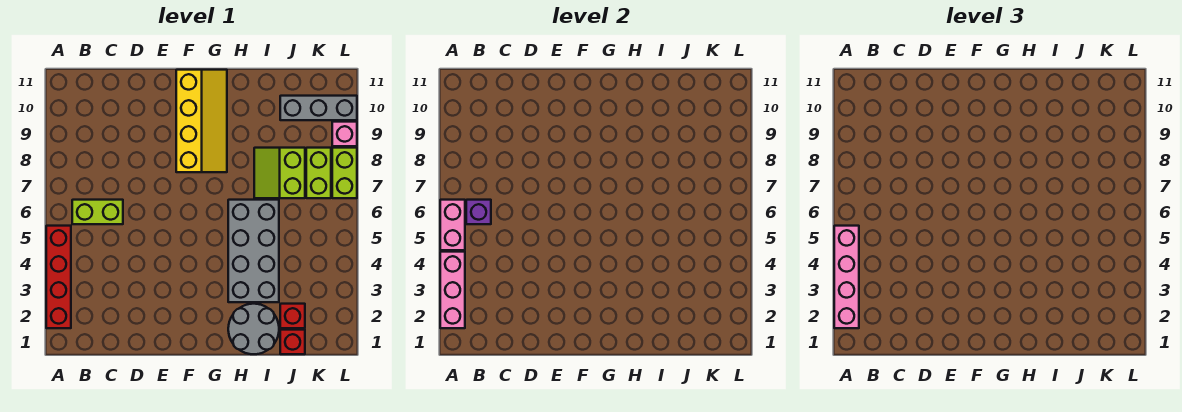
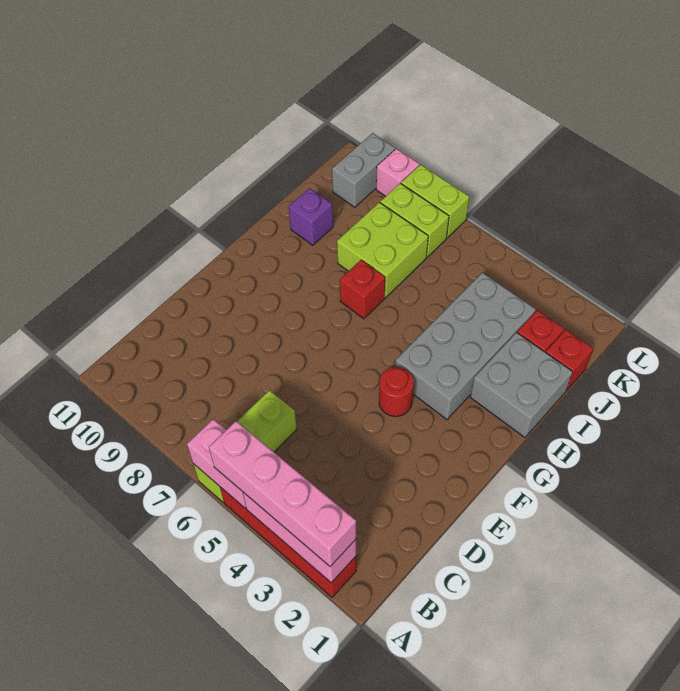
lime 1x2 brick [72,200,123,224] -> lime 1x3 brick [193,390,297,502]
purple 1x1 brick [466,200,491,224] -> purple 1x1 brick moved to [289,188,333,245]
none -> red 1x1 round brick [379,367,414,416]
yellow 2x4 slope [176,70,227,172] -> none
grey 2x2 round brick [228,304,279,354] -> grey 2x2 brick [470,332,573,437]
grey 2x4 brick [228,200,279,302] -> grey 2x4 brick turned to [395,273,536,419]
none -> red 1x1 brick [340,260,385,319]
lime 2x2 slope [254,148,305,198] -> lime 2x2 brick [337,202,428,298]
grey 1x3 brick [280,96,357,120] -> grey 1x2 brick [332,133,395,207]

